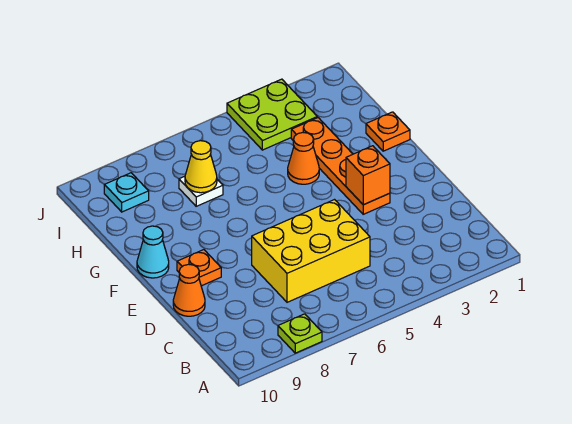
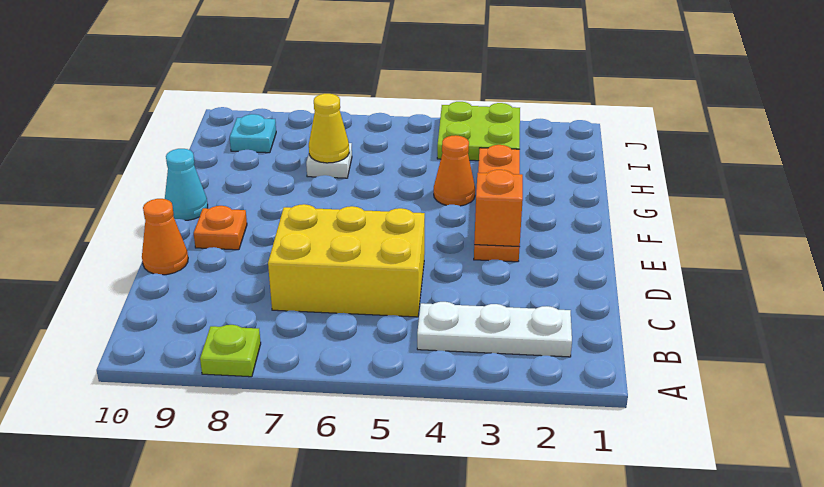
none -> white 1x3 plate [417,302,572,357]
orange 1x1 plate [366,112,410,151] -> none

